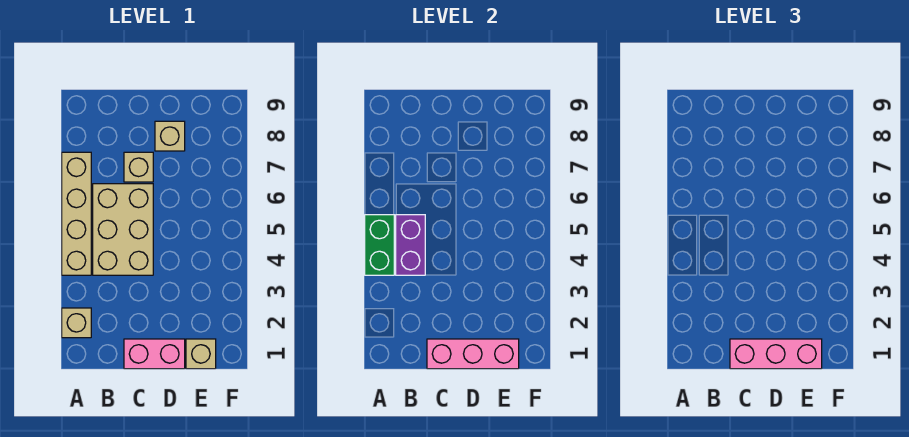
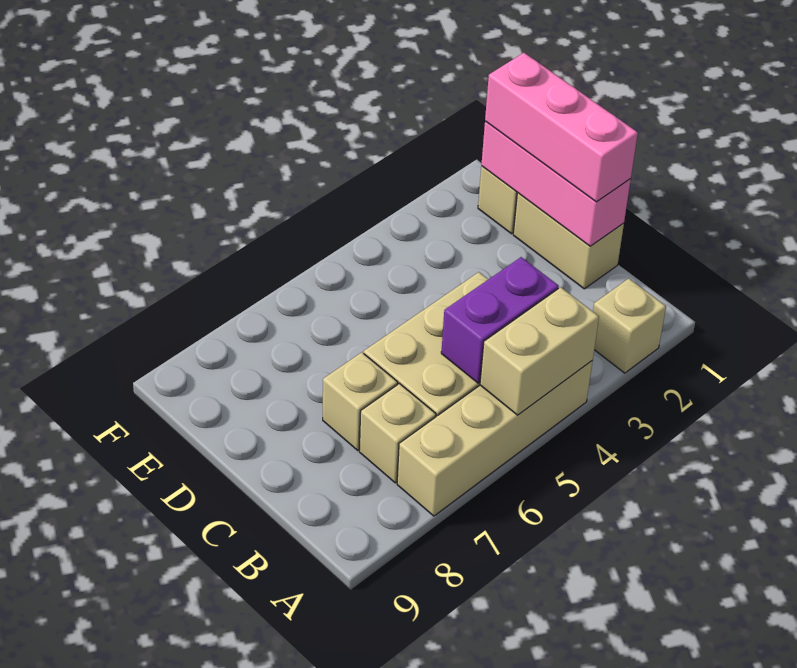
green 1x2 brick [365,215,394,275] -> tan 1x2 brick [480,287,599,415]
pink 1x2 brick [124,339,185,369] -> tan 1x2 brick [513,193,624,289]
tan 1x1 brick [155,121,185,151] -> tan 1x1 brick moved to [359,384,436,483]

